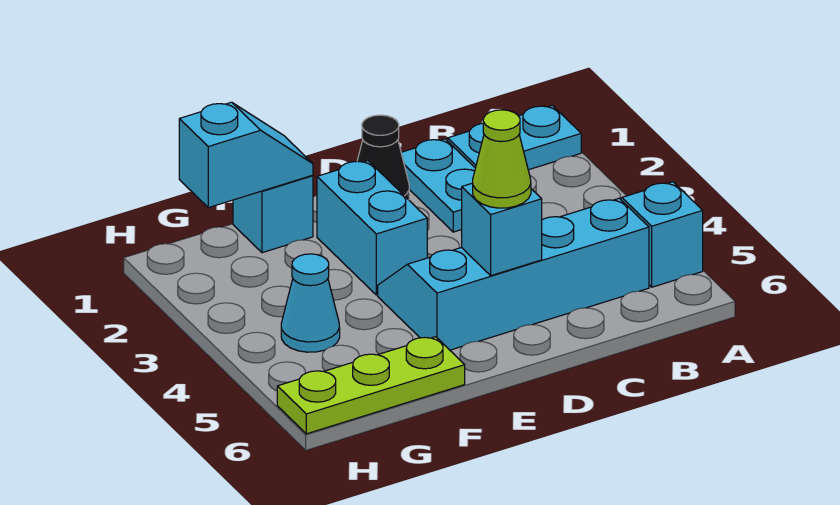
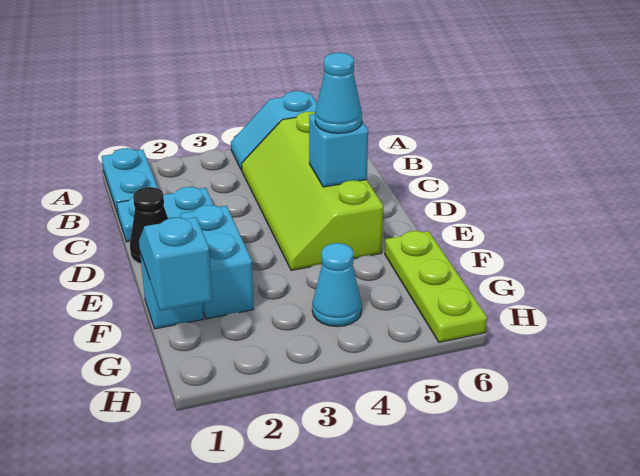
cyan 2x4 slope [378,198,649,350] -> lime 2x4 slope [242,111,383,270]
lime 1x1 cone [473,110,531,208] -> cyan 1x1 cone [315,53,362,133]
cyan 1x2 brick [317,161,427,295] -> cyan 1x2 brick turned to [180,205,254,319]

